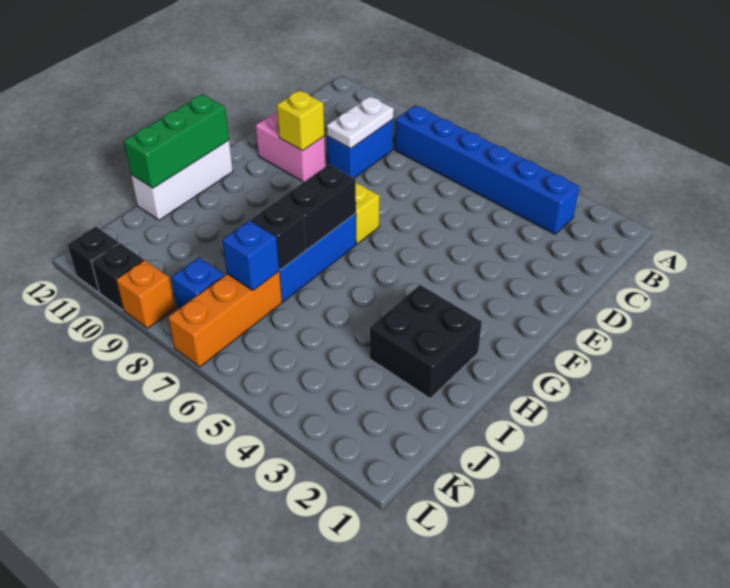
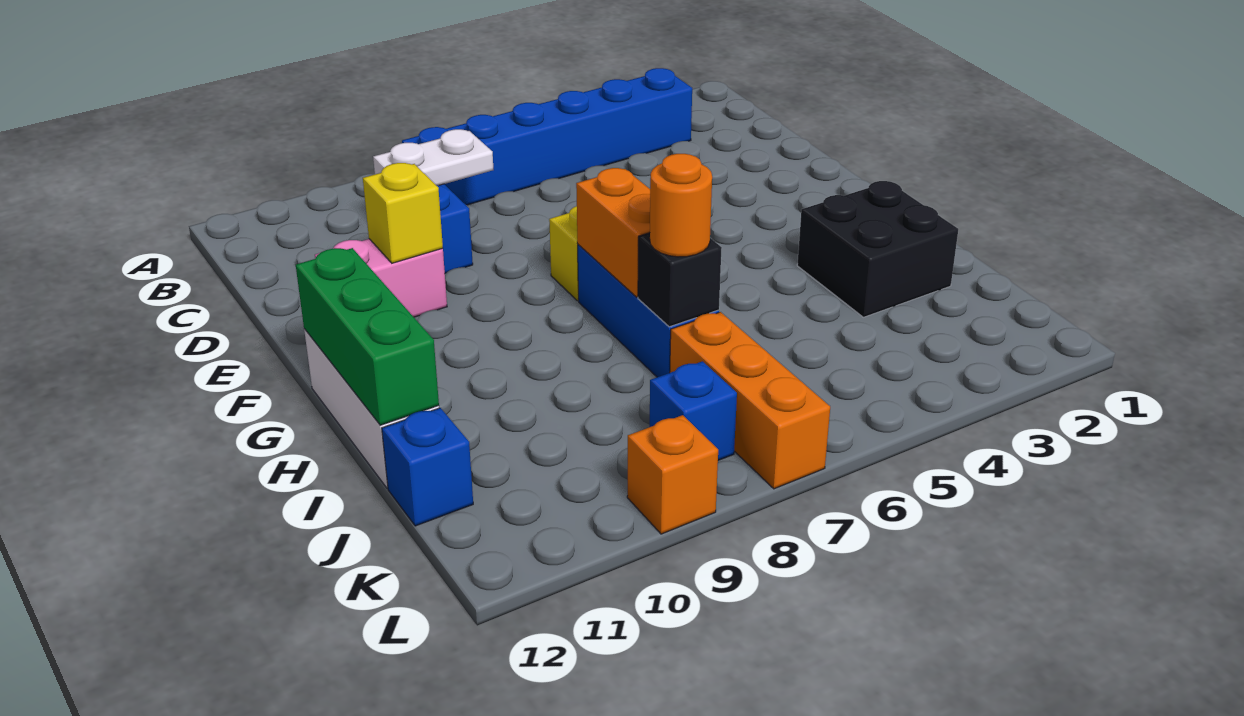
white 1x2 plate [326,96,394,149] -> white 1x2 plate turned to [373,129,493,185]
black 1x2 brick [278,165,356,250] -> orange 1x2 brick [576,168,650,297]
none -> orange 1x1 round brick [650,154,712,257]
blue 1x1 brick [222,220,279,291] -> blue 1x1 brick moved to [382,408,473,526]
black 1x1 brick [92,243,144,310] -> none
black 1x1 brick [68,227,119,292] -> none

